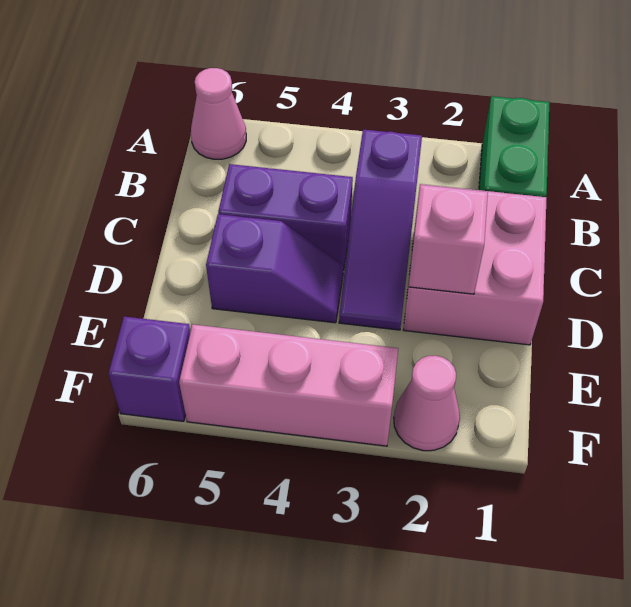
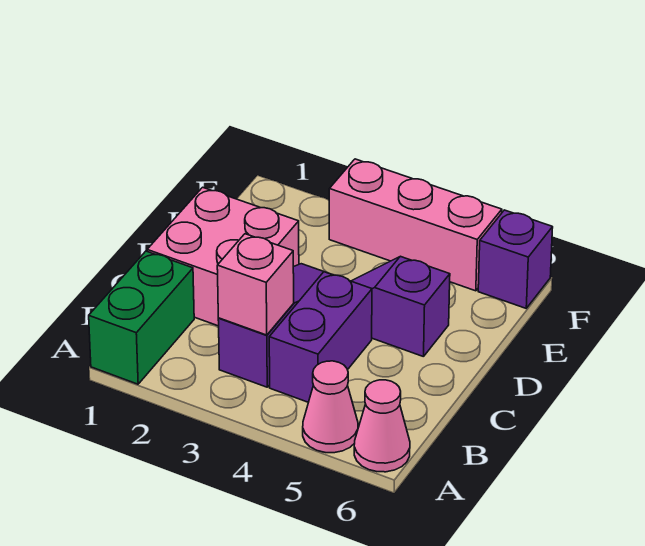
purple 1x2 brick [218,164,353,265] -> purple 1x2 brick turned to [269,272,372,402]
pink 1x1 brick [409,185,488,294] -> pink 1x1 brick moved to [217,234,294,335]
pink 1x1 cone [394,355,460,451] -> pink 1x1 cone moved to [303,361,358,453]

